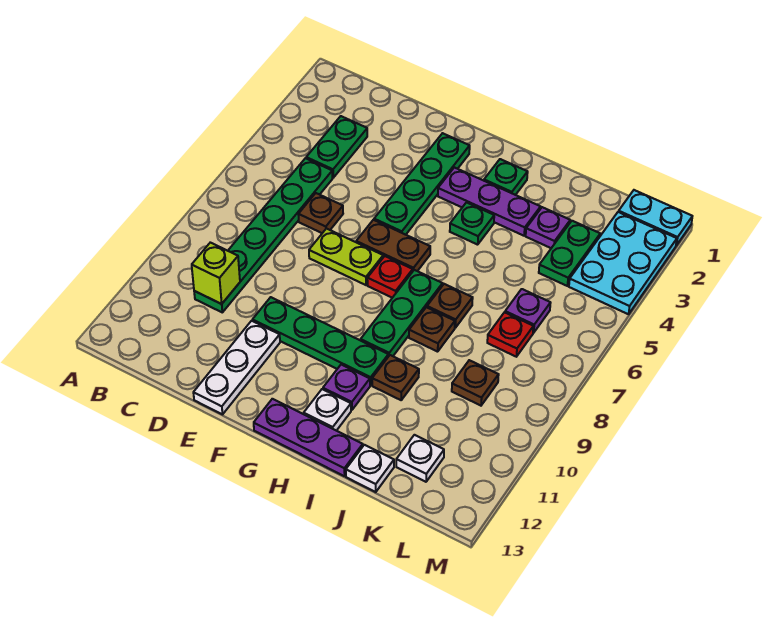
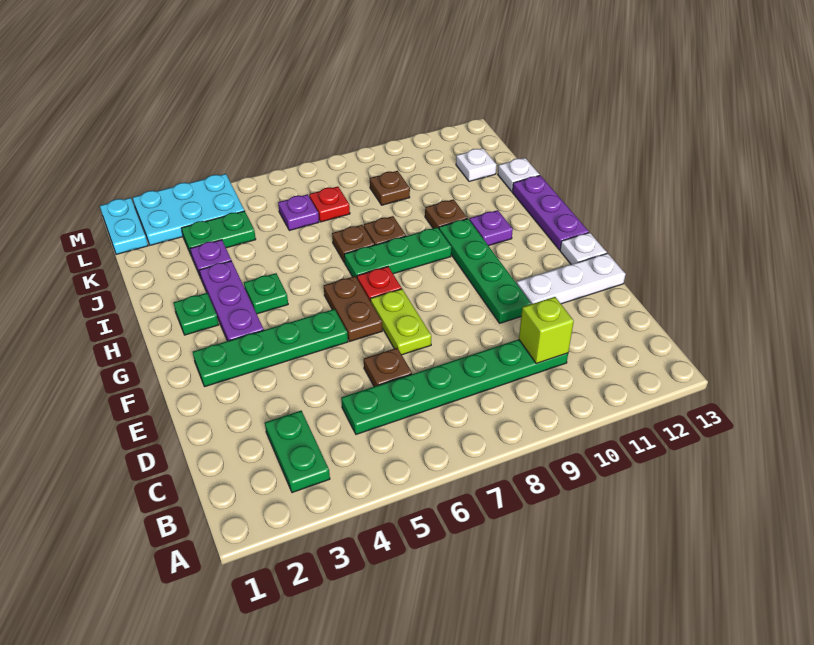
green 1x2 plate [306,116,367,178] -> green 1x2 plate turned to [265,411,330,493]
white 1x1 plate [304,389,351,431] -> white 1x1 plate moved to [560,233,607,264]

